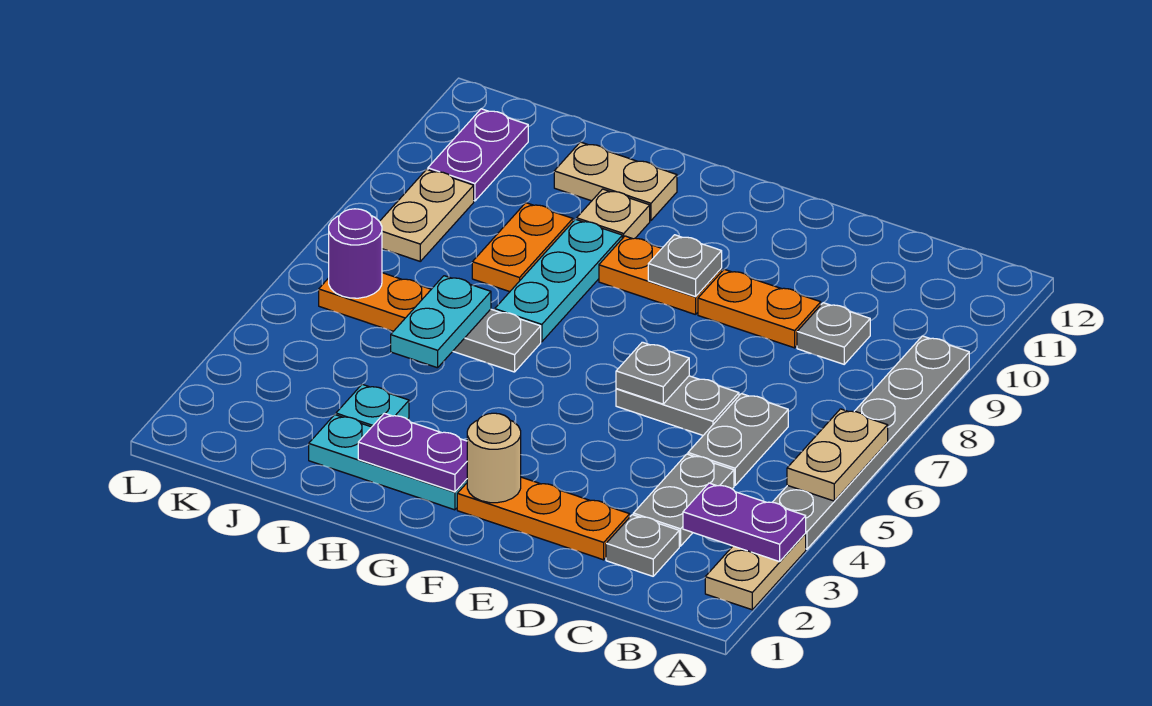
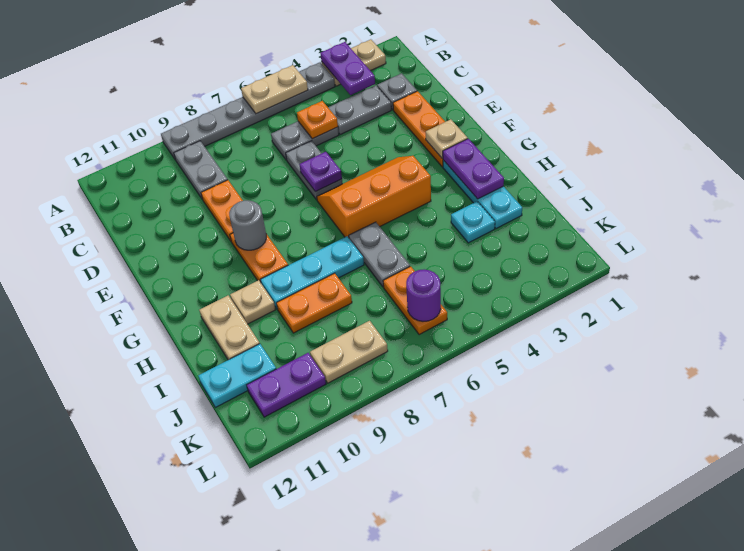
none -> orange 1x1 plate [297,101,338,139]
grey 1x1 plate [797,303,870,364] -> grey 1x2 plate [174,141,228,198]
grey 1x1 plate [616,342,689,404] -> purple 1x1 plate [299,152,342,192]
tan 1x1 round brick [467,413,521,503] -> tan 1x1 plate [426,119,468,158]
none -> orange 2x3 slope [317,156,431,238]
grey 1x1 plate [648,235,722,297] -> grey 1x1 round brick [229,200,266,250]
cyan 1x2 plate [391,276,491,368] -> cyan 1x2 plate moved to [198,344,276,408]

